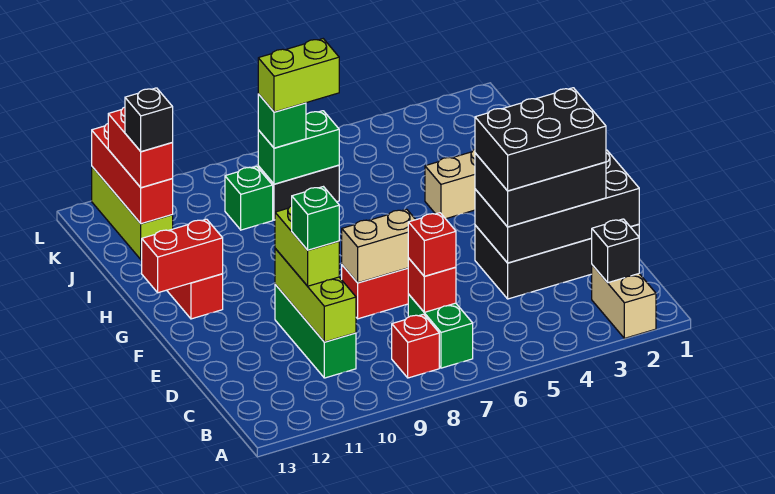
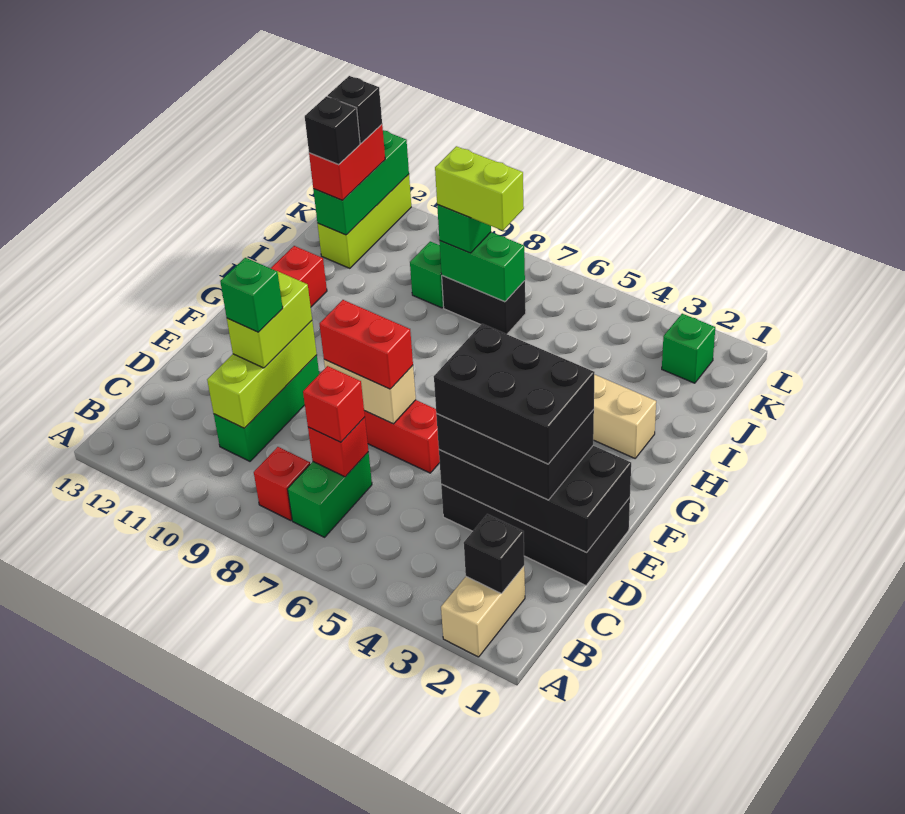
red 1x2 brick [142,219,223,293] -> red 1x2 brick moved to [320,300,413,389]
red 1x3 brick [92,124,173,224] -> green 1x3 brick [313,130,409,235]
none -> green 1x1 brick [662,314,715,383]
none -> black 1x1 brick [328,76,382,143]

